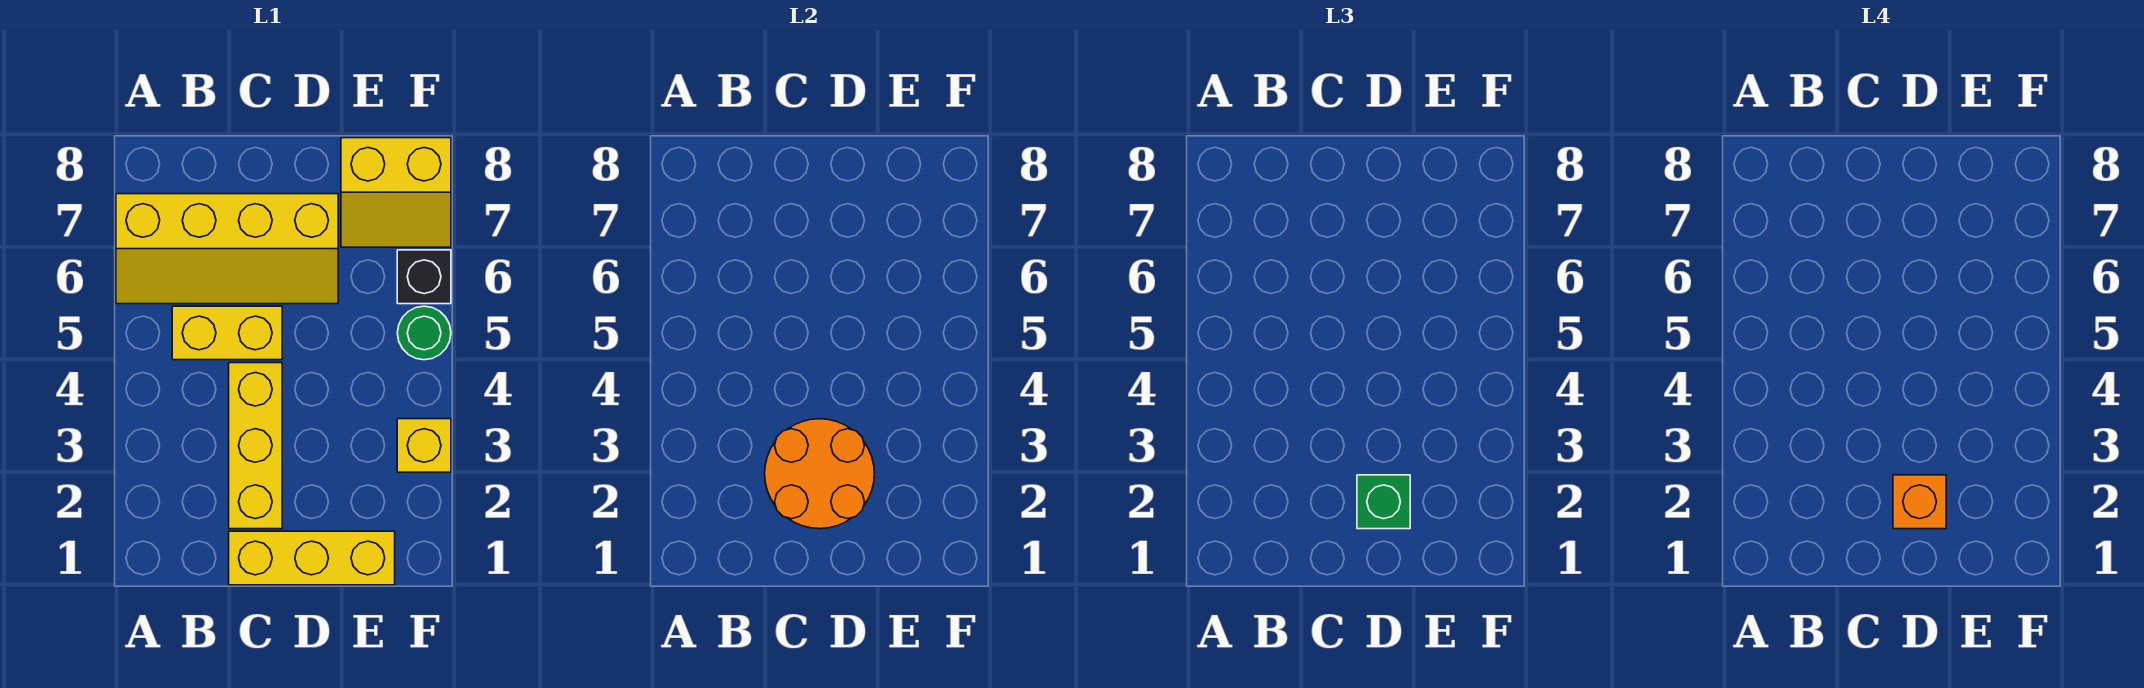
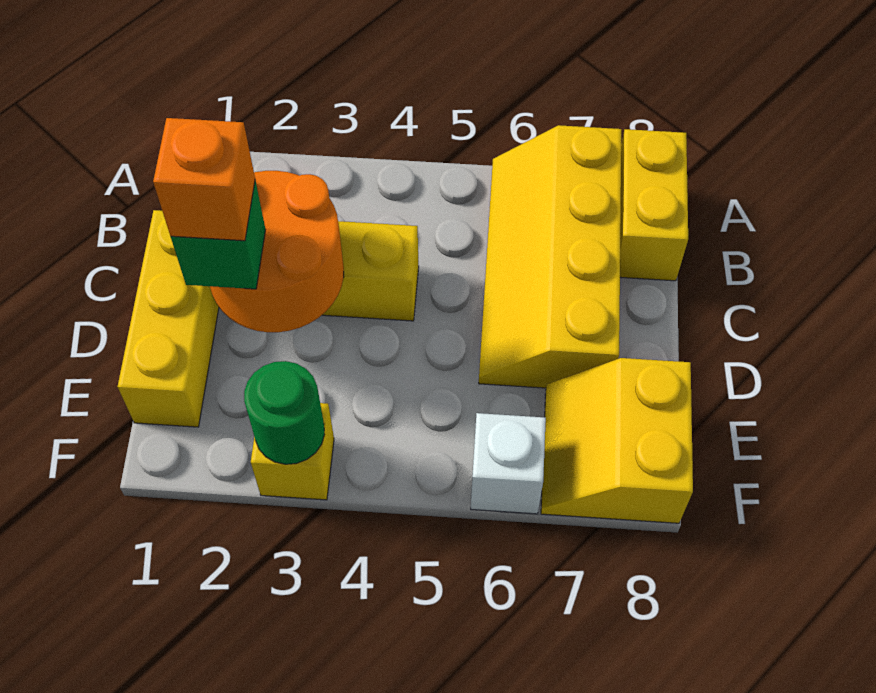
yellow 1x2 brick [172,306,282,360] -> yellow 1x2 brick moved to [620,129,688,281]
green 1x1 round brick [397,306,451,360] -> green 1x1 round brick moved to [244,361,325,464]
black 1x1 brick [397,250,451,304] -> white 1x1 brick [471,413,546,514]

